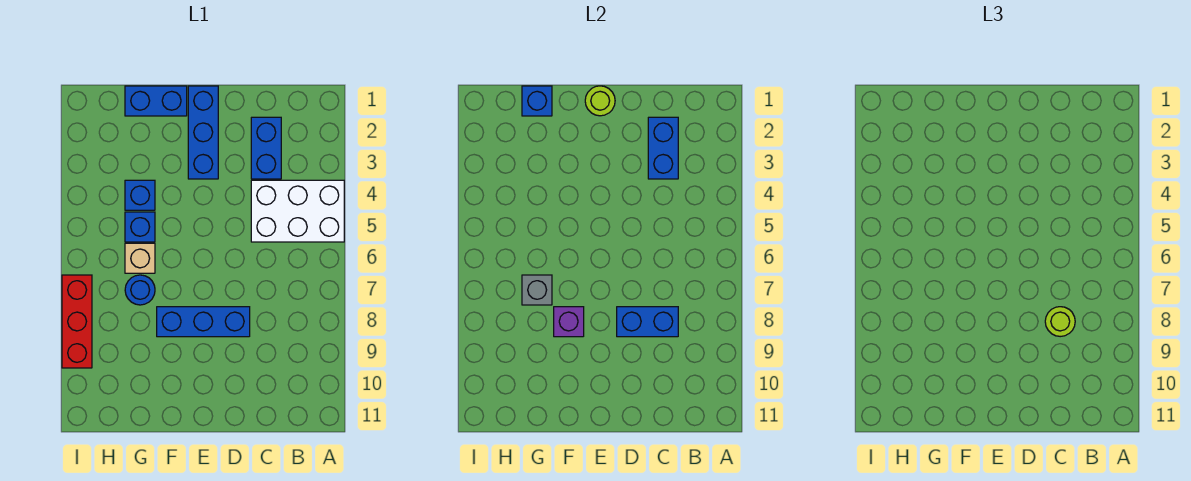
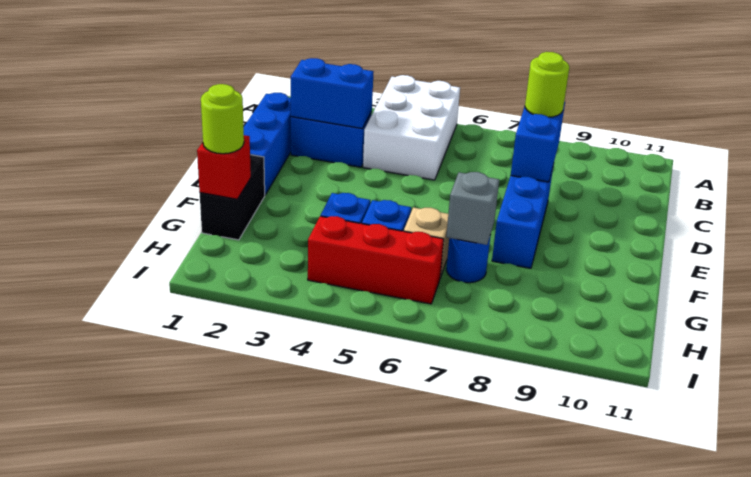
blue 1x3 brick [188,86,218,179] -> blue 1x3 brick turned to [244,93,291,195]
lime 1x1 round brick [585,86,615,116] -> lime 1x1 round brick moved to [201,84,244,154]
blue 1x2 brick [125,86,187,116] -> black 1x2 brick [200,154,265,240]
purple 1x1 brick [554,307,584,337] -> none
blue 1x1 brick [522,86,552,116] -> red 1x1 brick [197,135,251,199]
red 1x3 brick [62,275,92,368] -> red 1x3 brick moved to [308,216,444,304]

